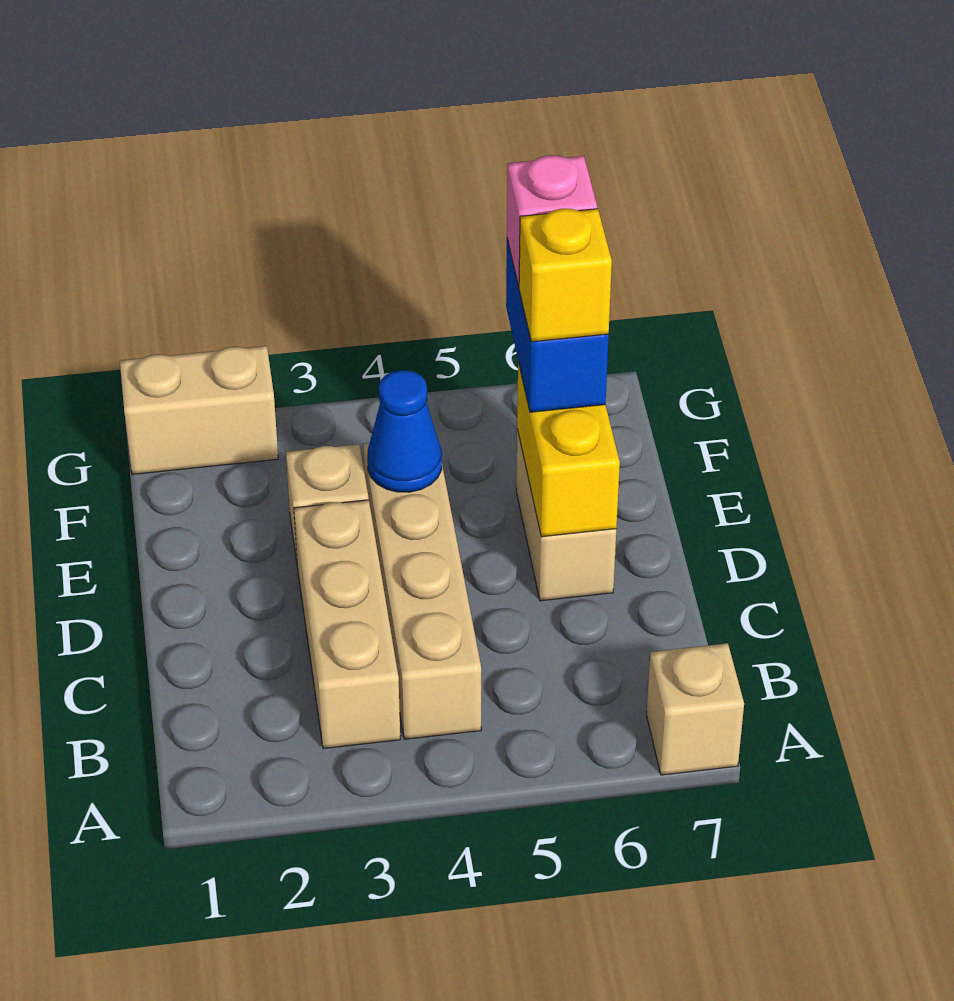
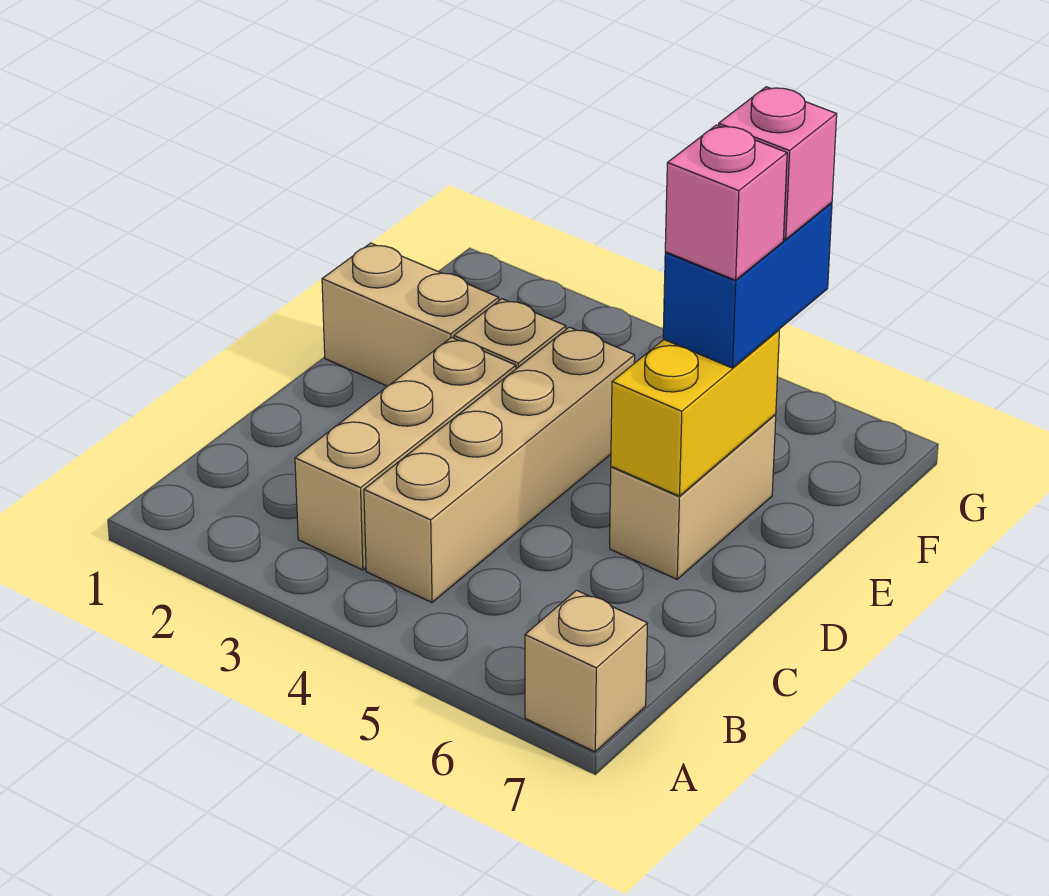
blue 1x1 cone [367,370,442,492] -> none
yellow 1x1 brick [519,209,612,342] -> pink 1x1 brick [665,125,787,280]
tan 1x2 brick [120,346,278,474] -> tan 1x2 brick moved to [322,243,499,386]

